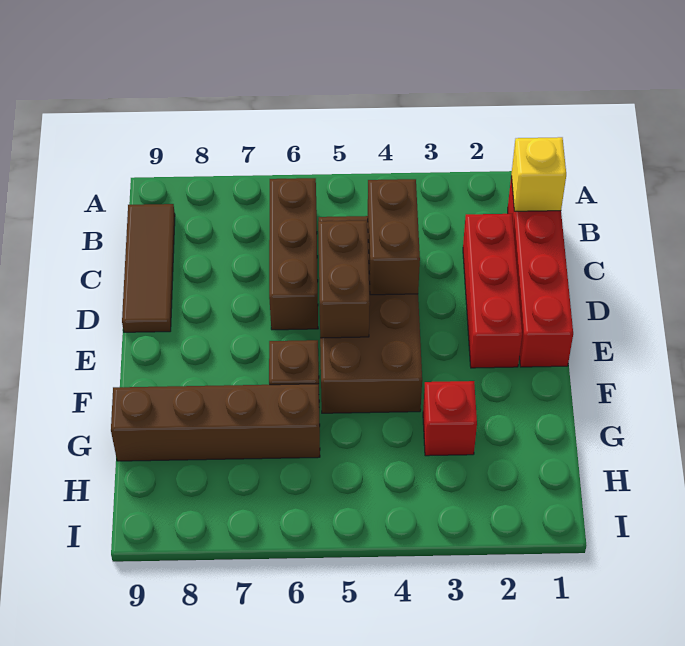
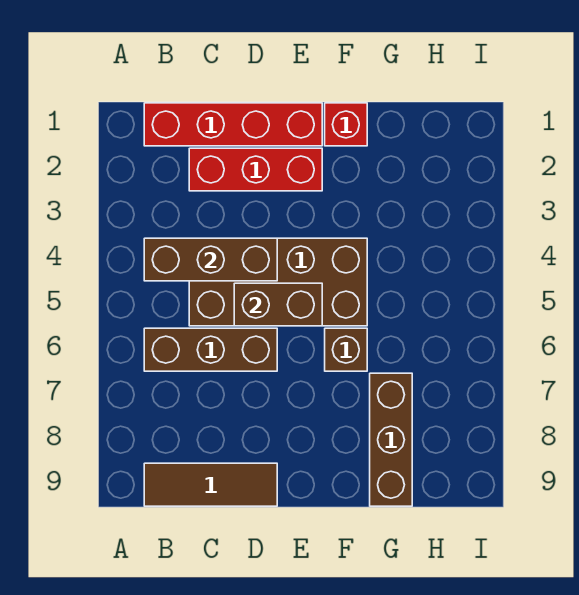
yellow 1x1 brick [511,137,566,211] -> none
brown 1x2 brick [368,179,420,295] -> brown 1x3 brick [144,238,277,281]
red 1x1 brick [423,381,477,456] -> red 1x1 brick moved to [325,103,367,146]
brown 1x4 brick [111,384,320,461] -> brown 1x3 brick [370,373,412,506]

